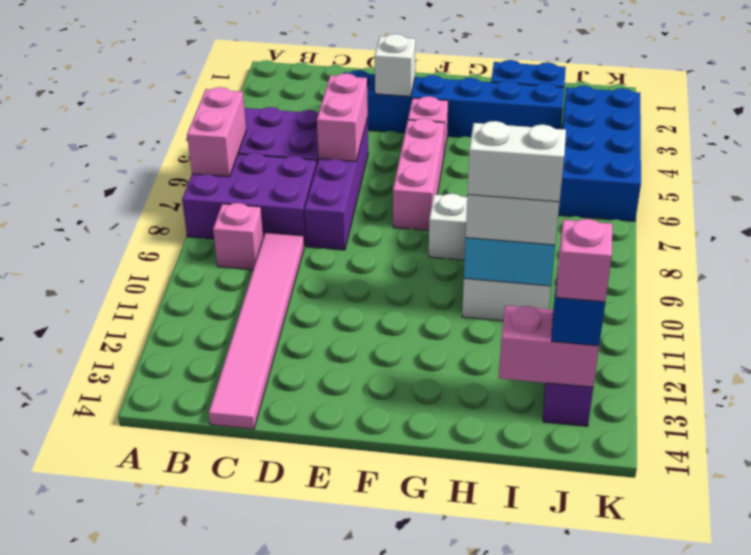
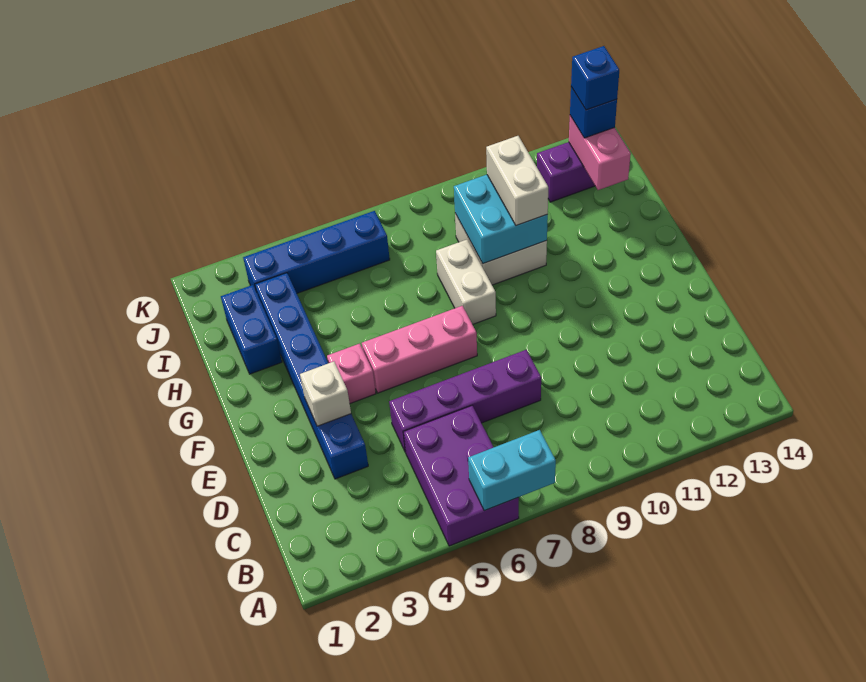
pink 1x2 brick [187,87,246,177] -> cyan 1x2 brick [468,430,556,511]
purple 2x3 brick [182,153,317,246] -> none
pink 1x1 brick [213,203,264,270] -> none
pink 1x6 tile [209,233,304,429] -> none
pink 1x2 brick [317,73,368,161] -> none
white 1x2 brick [467,121,566,202] -> none
blue 2x4 brick [558,86,641,221] -> blue 1x4 brick [243,211,390,293]
pink 1x1 brick [556,219,612,302] -> blue 1x1 brick [571,46,619,110]

